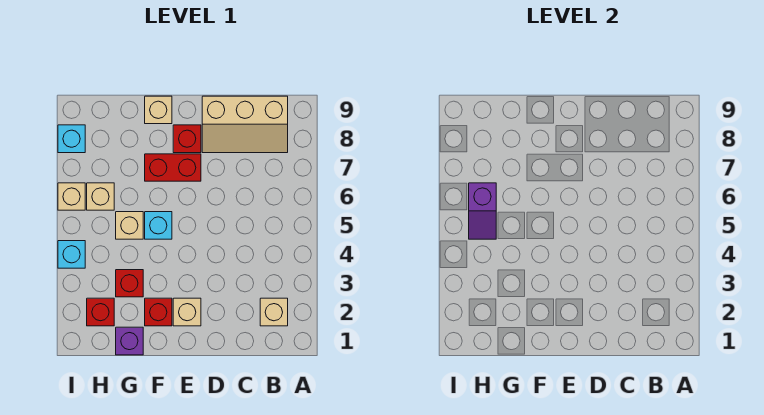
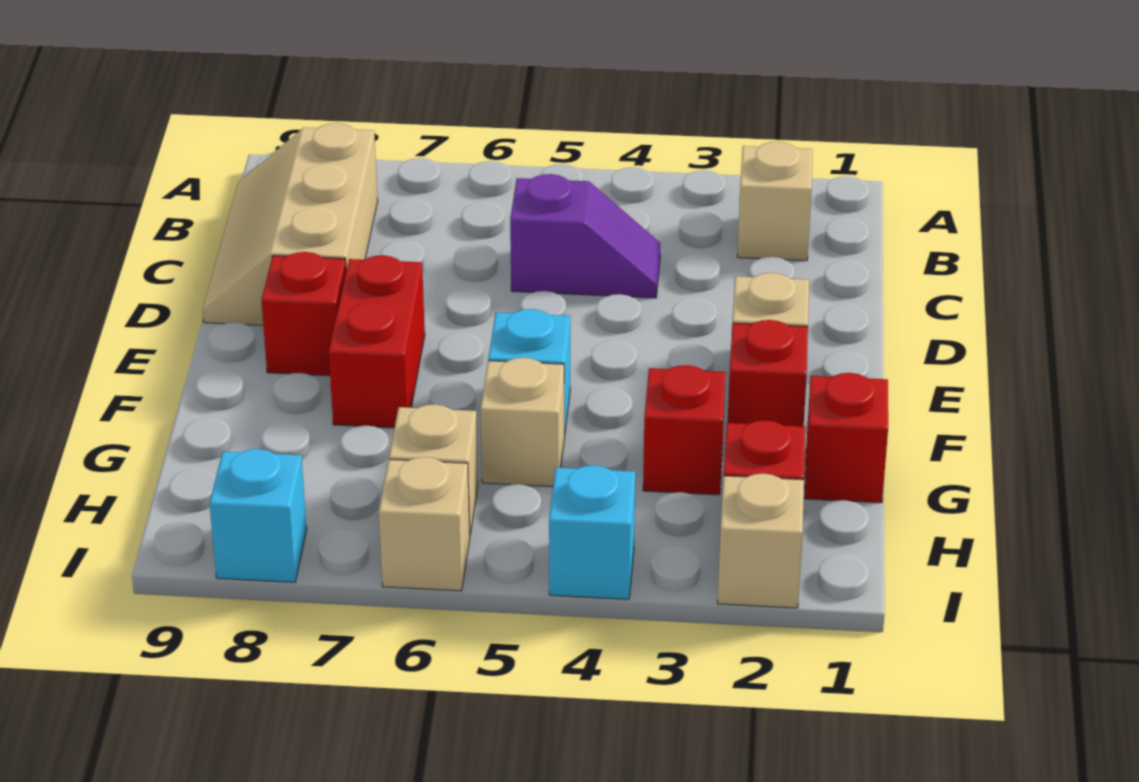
tan 2x3 slope [202,96,288,153] -> tan 2x3 slope turned to [202,123,378,325]
tan 1x1 brick [145,96,172,124] -> tan 1x1 brick moved to [718,474,804,608]
purple 1x1 brick [116,327,143,355] -> red 1x1 brick [805,373,888,503]
purple 1x2 slope [469,183,496,239] -> purple 1x2 slope moved to [510,174,661,298]

